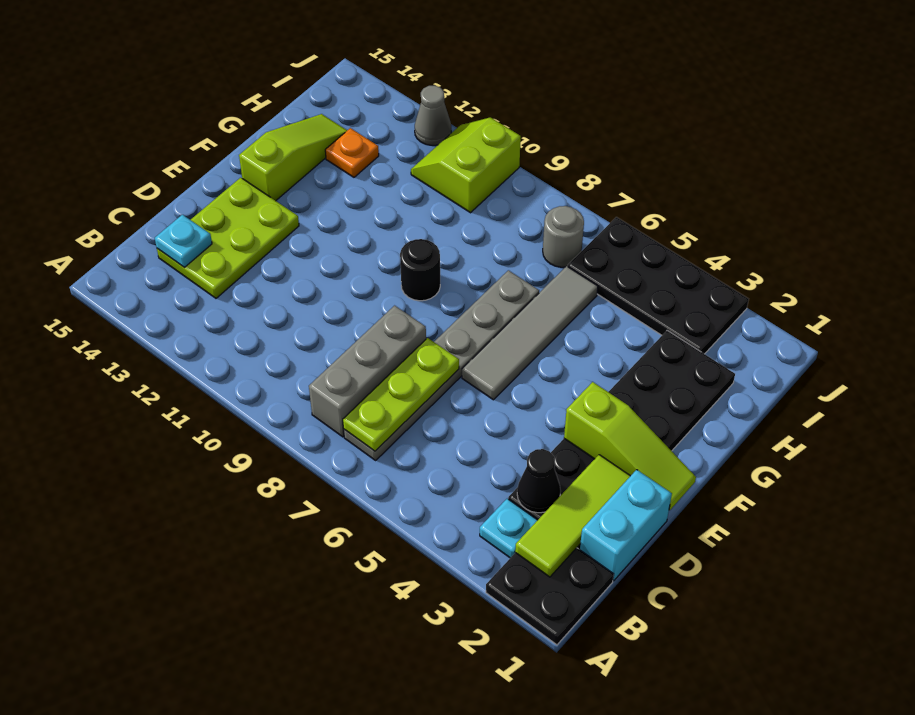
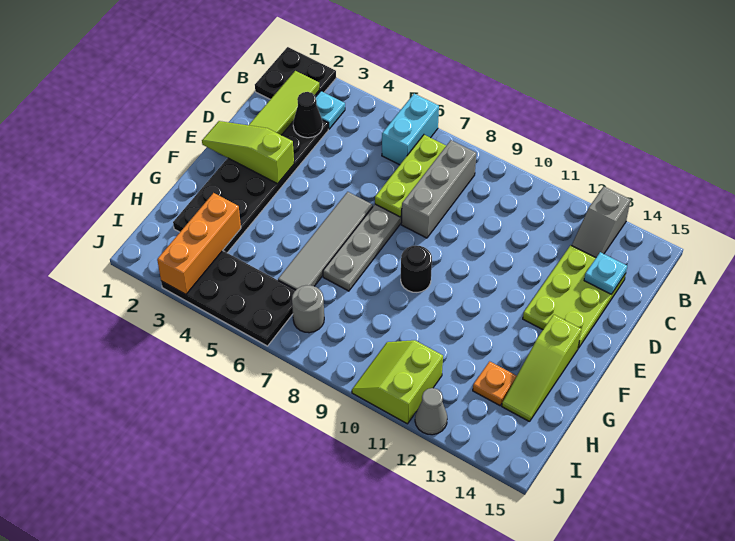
none -> grey 1x2 slope [572,187,630,258]
cyan 1x2 brick [580,470,672,581] -> cyan 1x2 brick moved to [382,94,439,165]
none -> orange 1x3 brick [157,193,241,294]
lime 2x2 slope [411,117,521,213] -> lime 2x2 slope turned to [352,340,443,424]

